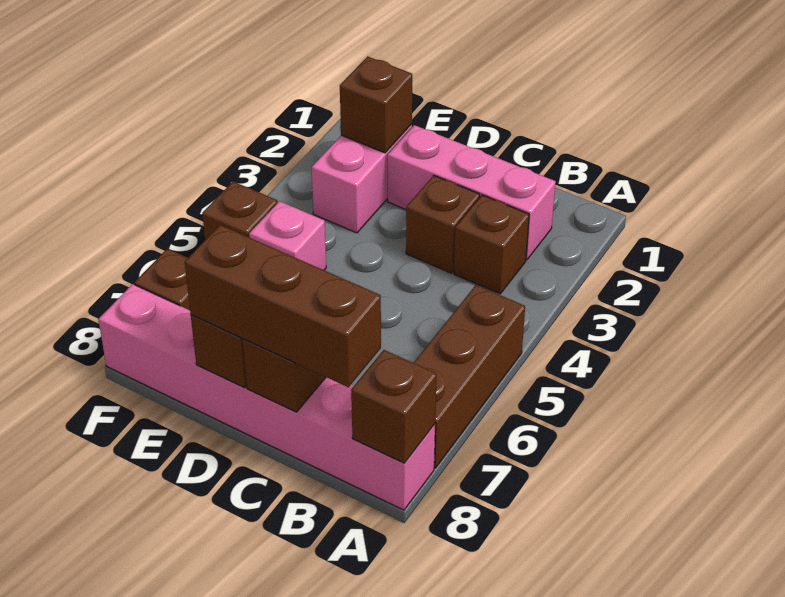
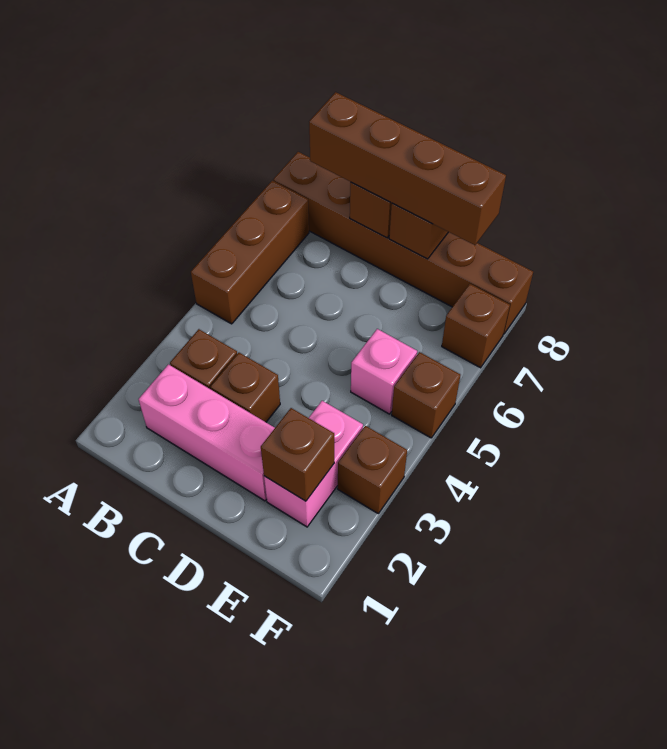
pink 1x6 brick [98,284,435,510] -> brown 1x6 brick [273,152,533,334]
brown 1x1 brick [351,350,437,463] -> brown 1x1 brick moved to [338,426,407,513]
brown 1x3 brick [185,225,381,387] -> brown 1x4 brick [309,92,506,245]

